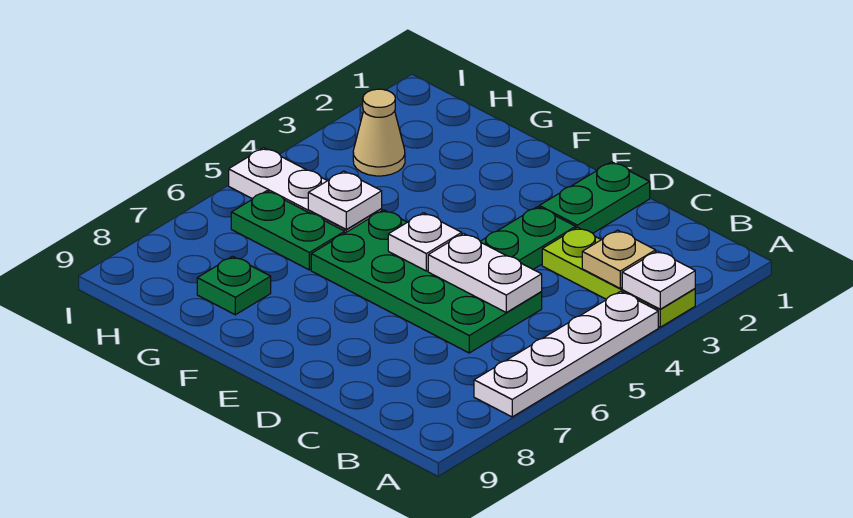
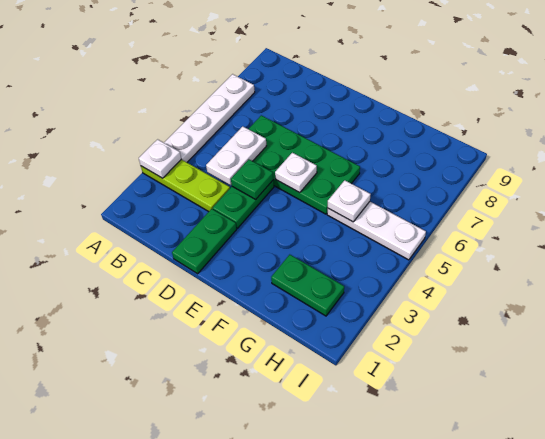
tan 1x1 plate [582,230,656,288] -> none
white 1x2 plate [428,233,542,312] -> white 1x2 plate turned to [206,126,266,185]
green 1x2 plate [231,191,345,270] -> green 1x2 plate moved to [271,255,344,316]
green 1x1 plate [197,256,271,315] -> green 1x1 plate moved to [231,159,273,200]
tan 1x1 cone [353,89,405,176] -> none

